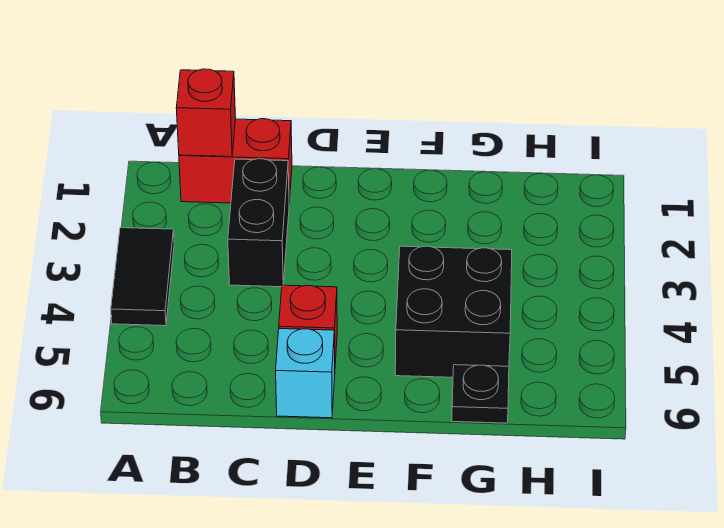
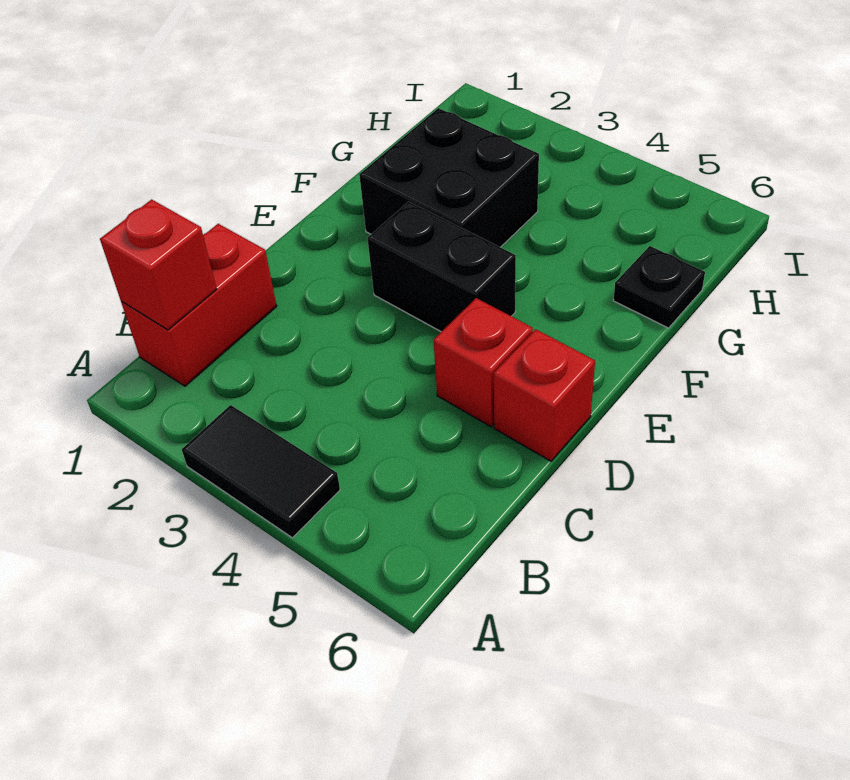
black 1x2 brick [228,159,289,287] -> black 1x2 brick moved to [367,202,516,332]
cyan 1x1 brick [276,329,335,418] -> red 1x1 brick [494,329,595,461]
black 2x2 brick [395,246,512,377] -> black 2x2 brick moved to [359,108,539,247]

